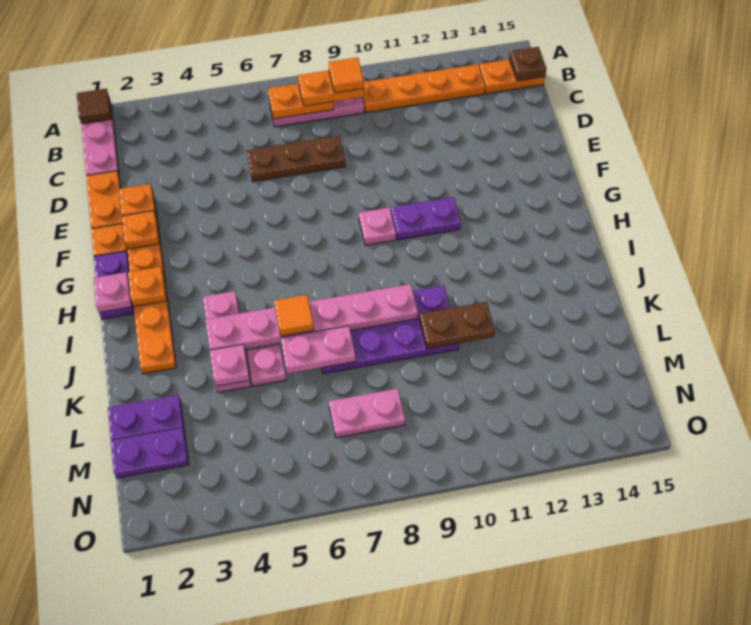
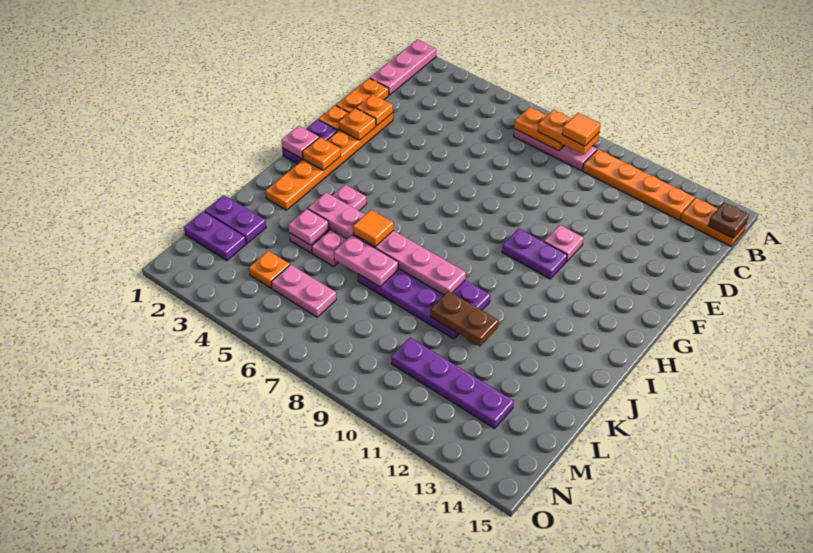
brown 1x1 tile [77,89,111,124] -> none
brown 1x3 plate [247,136,345,182] -> none
pink 1x1 plate [359,208,396,245] -> pink 1x1 plate moved to [544,225,583,261]
none -> orange 1x1 plate [249,251,290,288]
pink 1x2 plate [329,389,405,438] -> pink 1x2 plate moved to [271,265,336,317]
none -> purple 1x4 plate [391,338,514,428]

